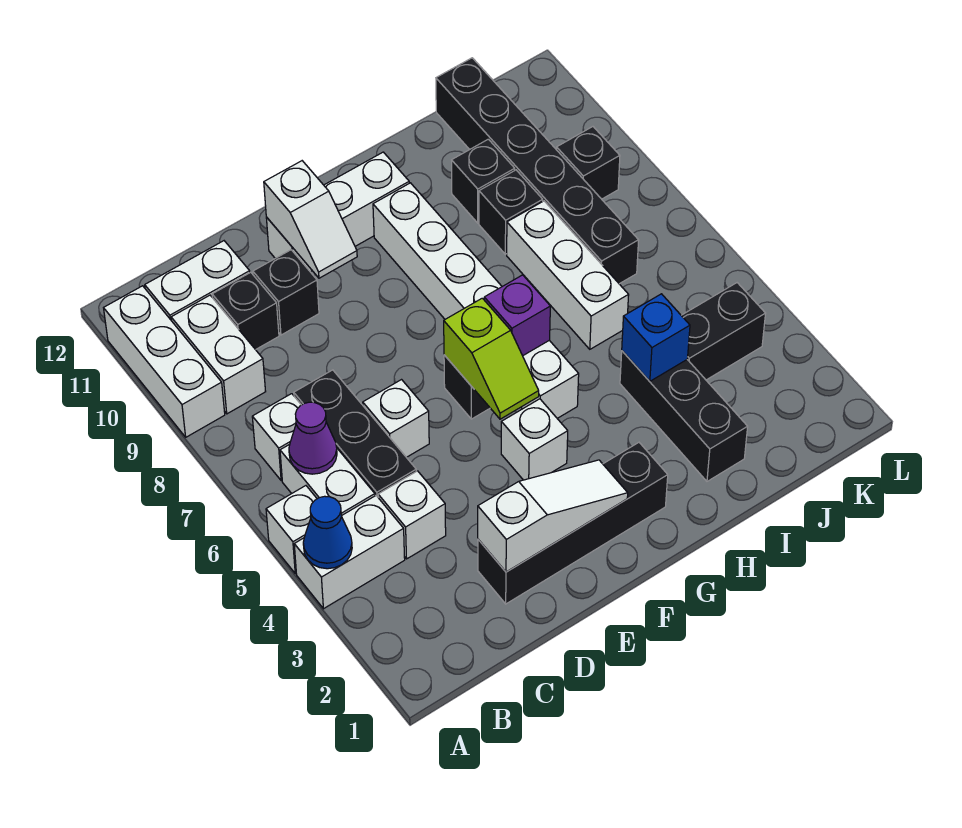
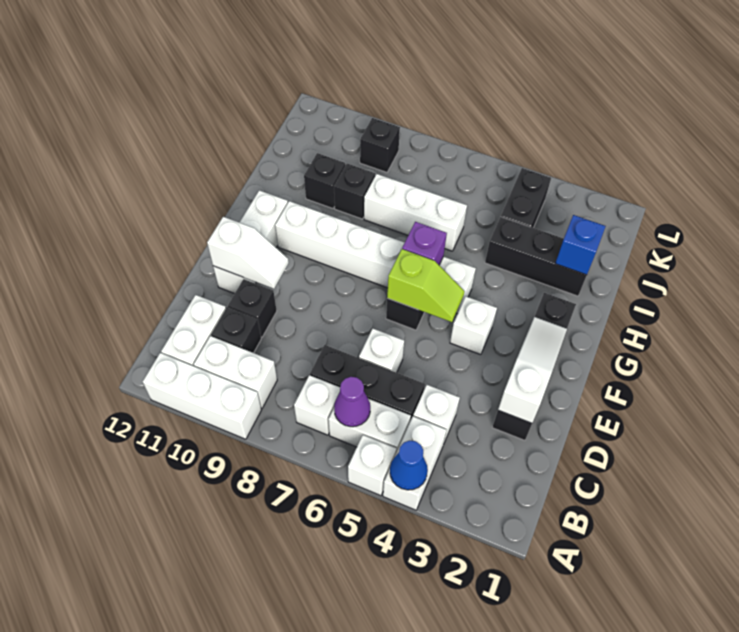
blue 1x1 brick [622,294,690,381] -> blue 1x1 brick moved to [555,215,606,275]
black 1x6 brick [436,58,639,284] -> none

